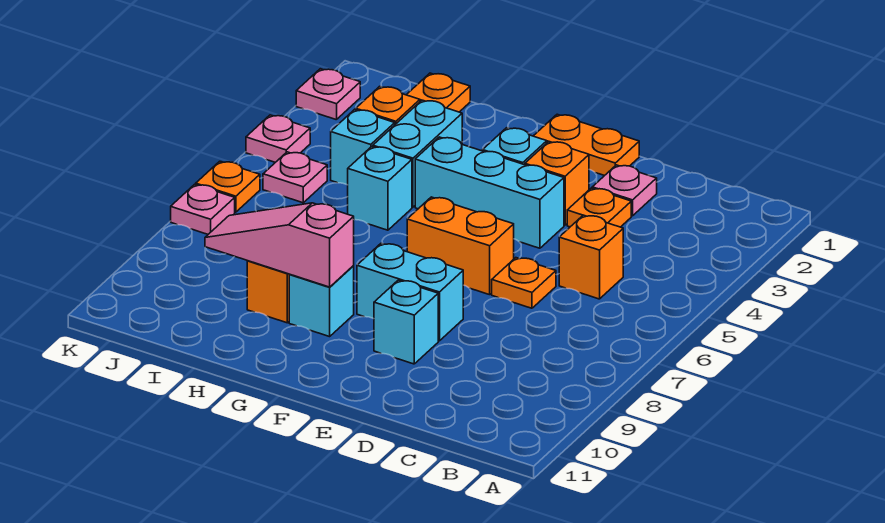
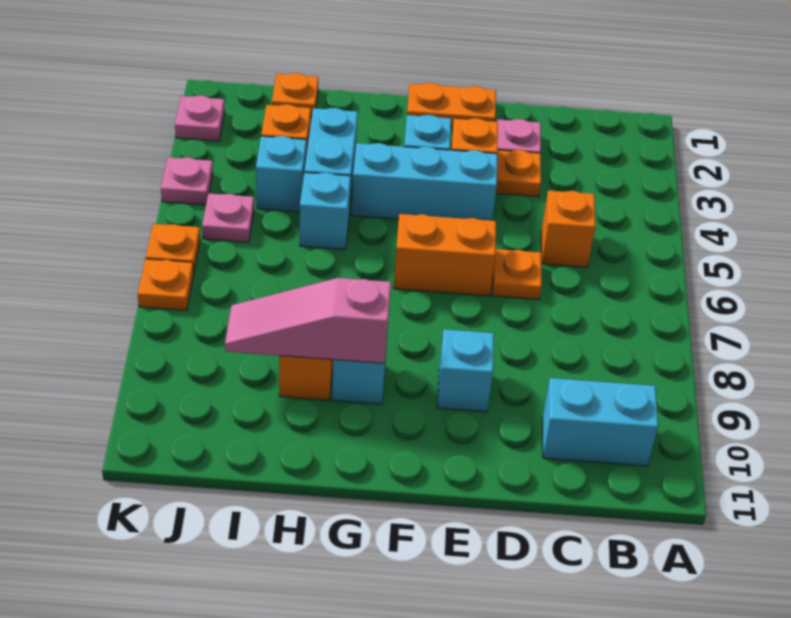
cyan 1x2 brick [357,243,463,341] -> cyan 1x2 brick moved to [542,378,658,466]
pink 1x1 plate [171,184,235,234] -> orange 1x1 plate [138,259,193,311]

